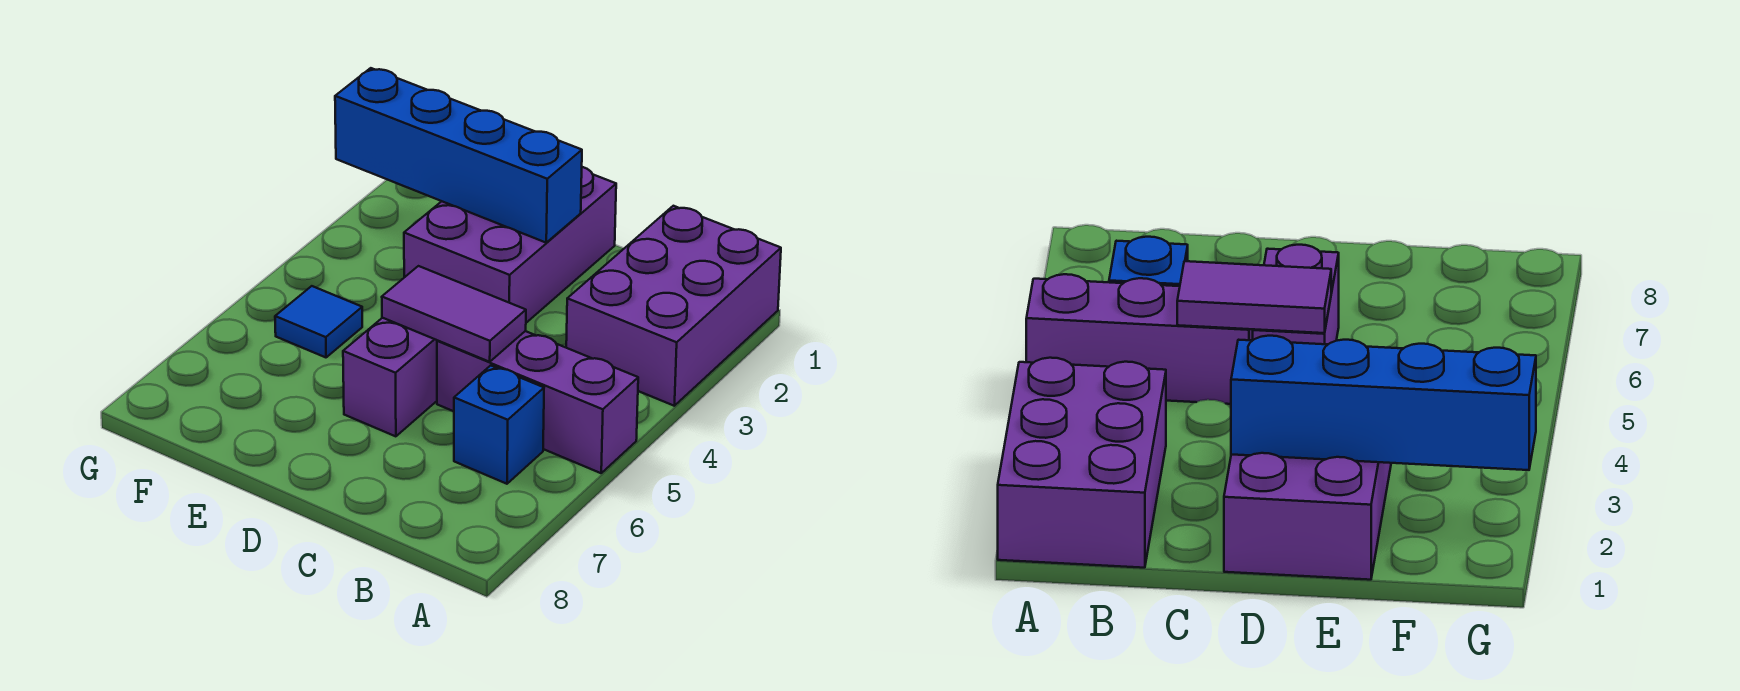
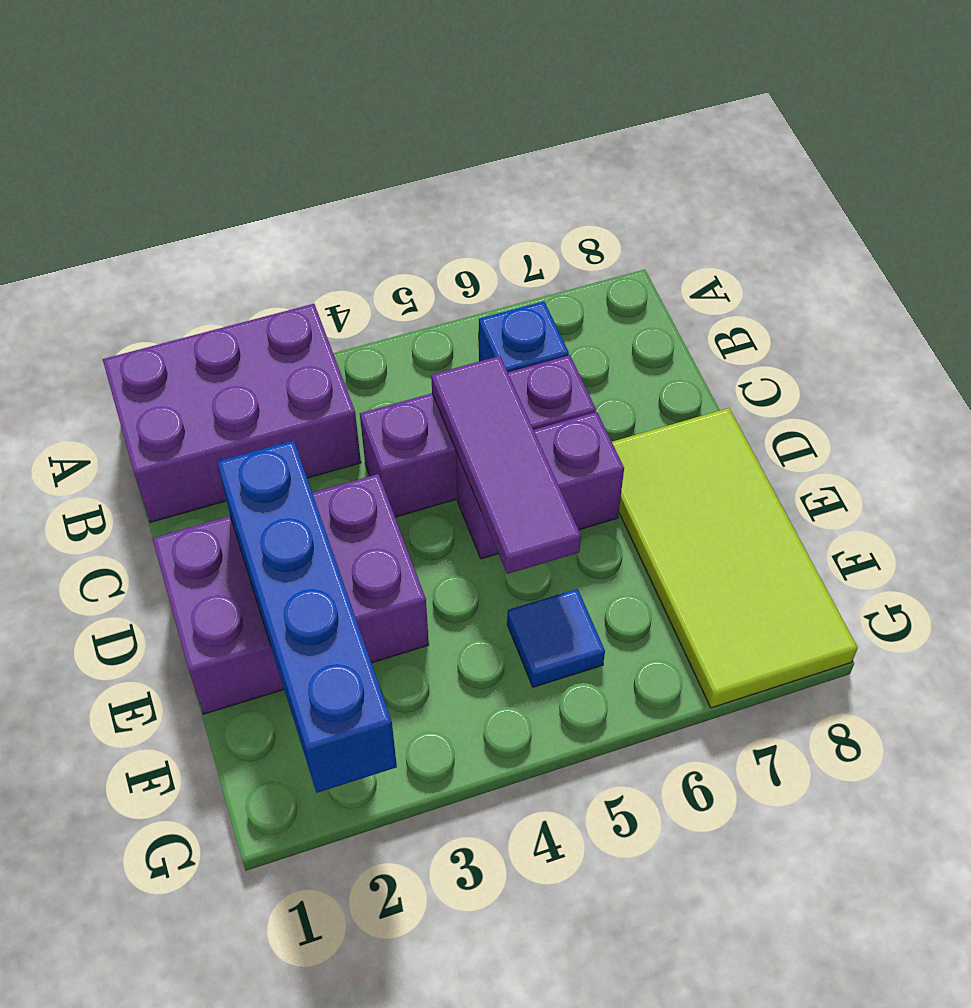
purple 1x3 brick [437,331,638,473] -> purple 1x3 brick turned to [360,355,596,517]
purple 1x2 tile [382,266,526,362] -> purple 1x3 tile [431,356,581,574]
none -> lime 2x4 tile [612,408,858,708]

